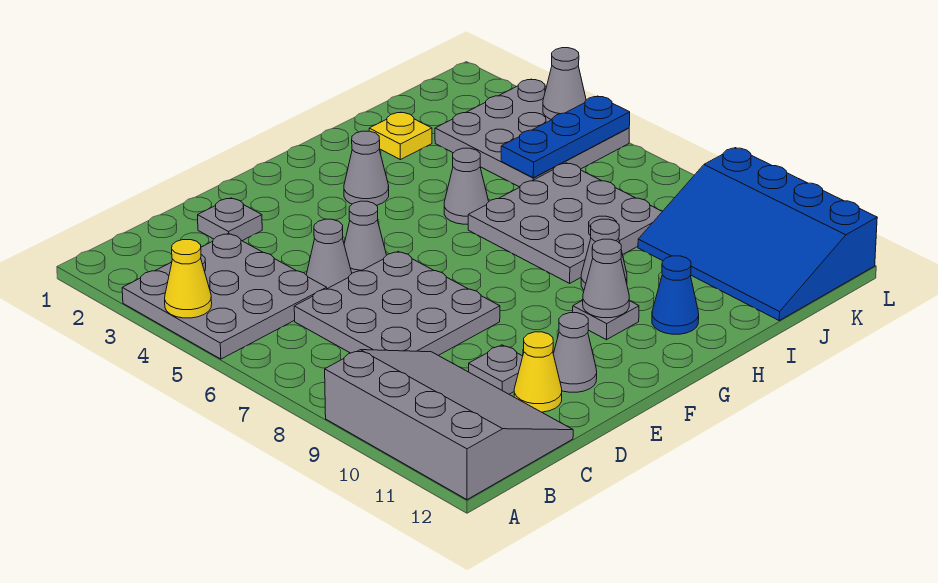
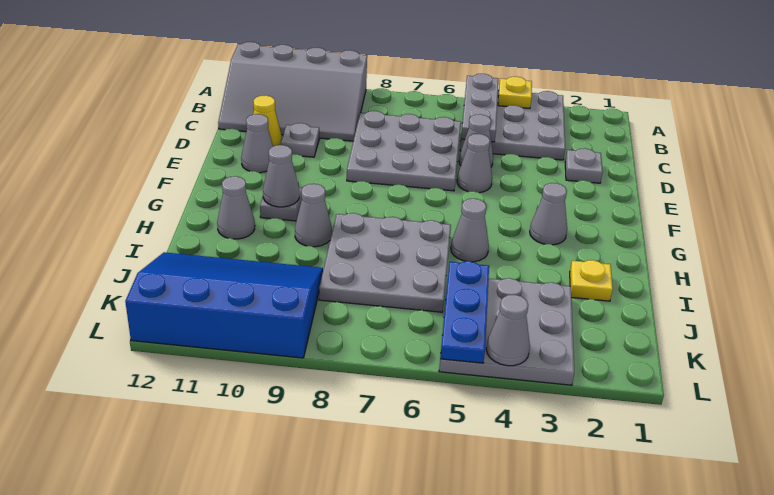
yellow 1x1 cone [165,240,212,318] -> yellow 1x1 plate [498,76,532,109]
none -> grey 1x3 plate [461,74,498,142]
blue 1x1 cone [652,256,699,334] -> grey 1x1 cone [217,176,255,239]

